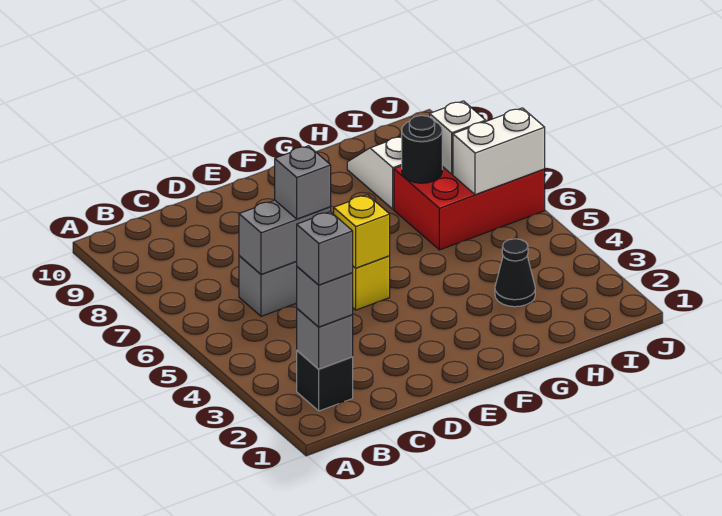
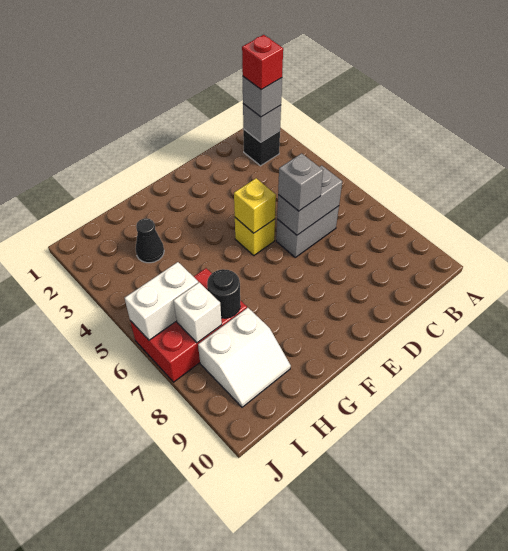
grey 1x1 brick [297,212,353,285] -> red 1x1 brick [242,35,283,90]

